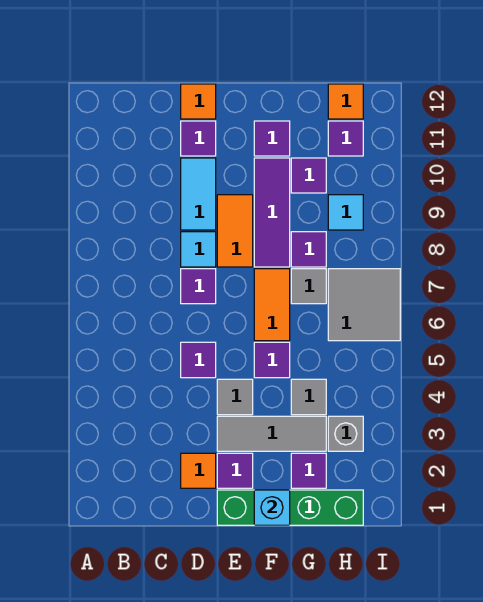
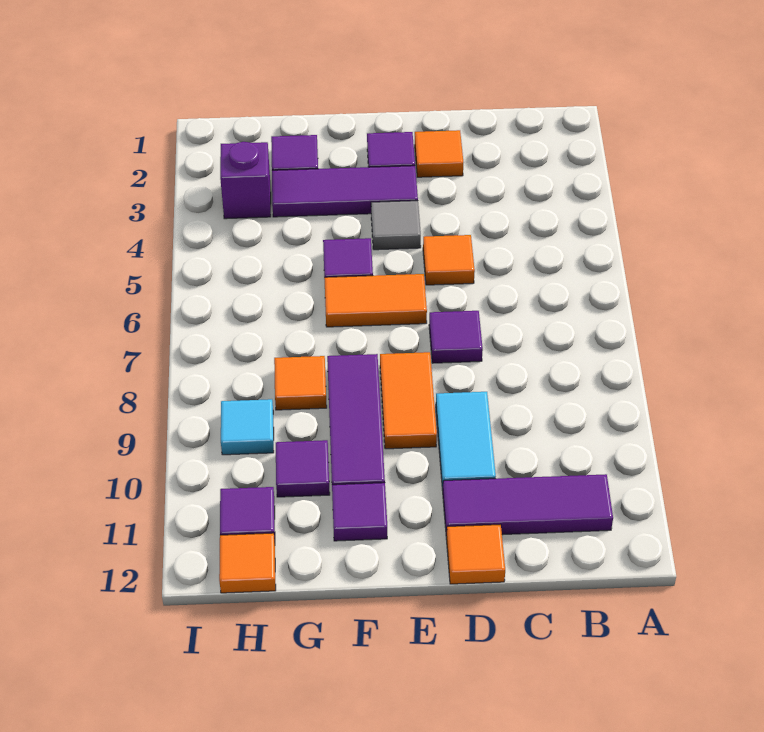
purple 1x1 tile [181,342,216,378] -> orange 1x1 tile [423,235,475,285]
cyan 1x1 tile [181,232,216,267] -> none
purple 1x1 tile [181,121,216,156] -> purple 1x3 tile [443,474,613,536]
green 1x4 brick [217,490,363,525] -> none
grey 1x3 tile [217,416,326,451] -> purple 1x3 tile [272,166,418,217]
cyan 1x1 brick [254,490,290,525] -> none
orange 1x2 tile [254,269,290,341] -> orange 1x2 tile turned to [324,274,427,327]
grey 1x1 tile [291,379,326,415] -> none
grey 1x1 tile [291,269,326,304] -> none
purple 1x1 tile [291,232,326,267] -> orange 1x1 tile [274,356,327,410]
grey 1x1 brick [328,416,363,451] -> purple 1x1 brick [220,142,271,219]
grey 2x2 tile [328,269,400,341] -> none

